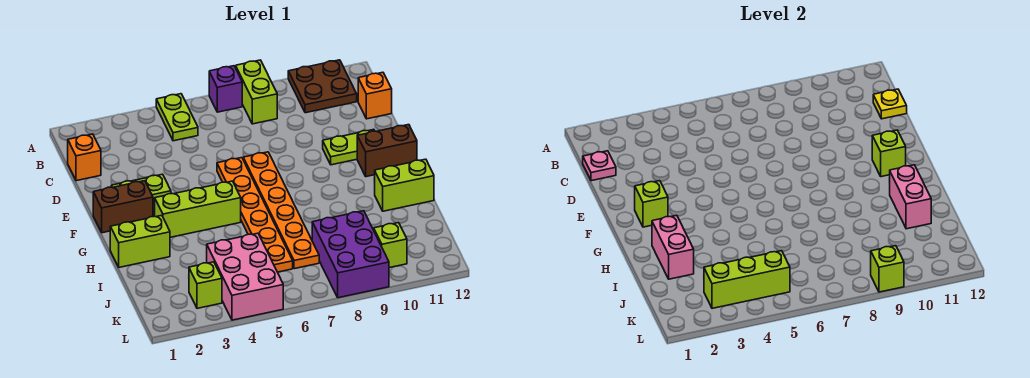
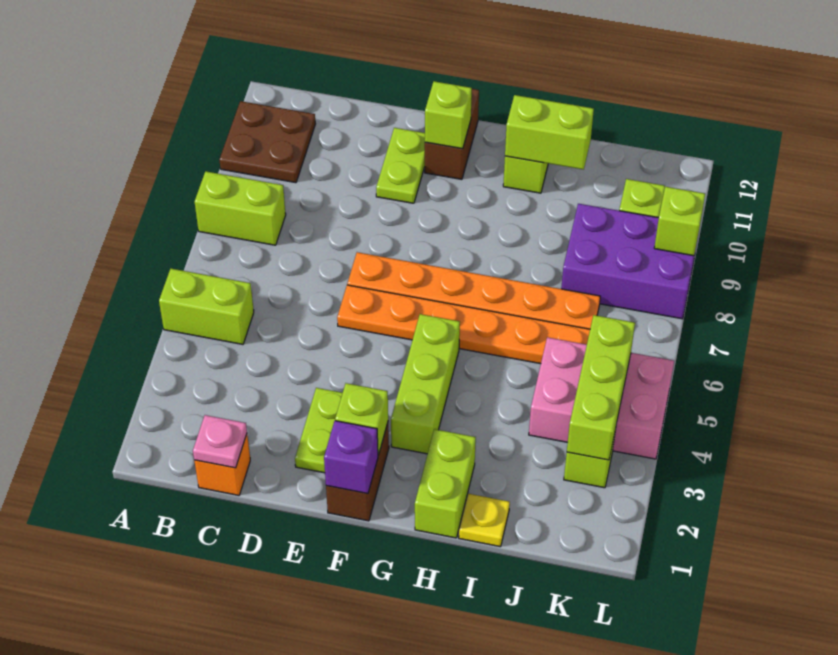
lime 1x2 plate [156,94,198,141] -> lime 1x2 brick [159,269,254,344]
purple 1x1 brick [209,66,242,112] -> purple 1x1 brick moved to [324,421,378,494]
orange 1x1 brick [358,72,392,119] -> none
yellow 1x1 plate [873,89,907,119] -> yellow 1x1 plate moved to [459,494,510,547]
pink 1x2 brick [652,215,694,279] -> none
pink 1x2 brick [889,165,931,229] -> lime 1x2 brick [505,95,594,170]

